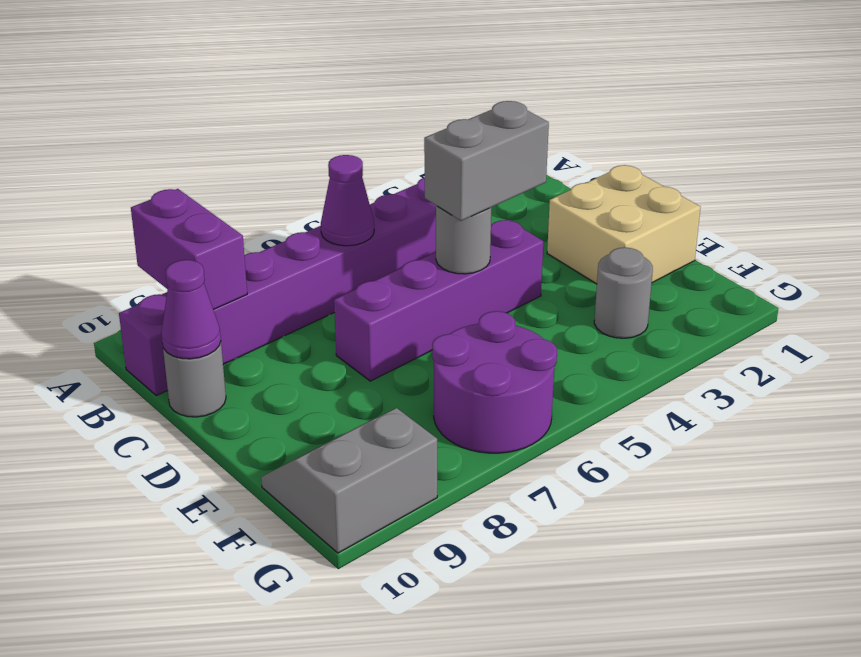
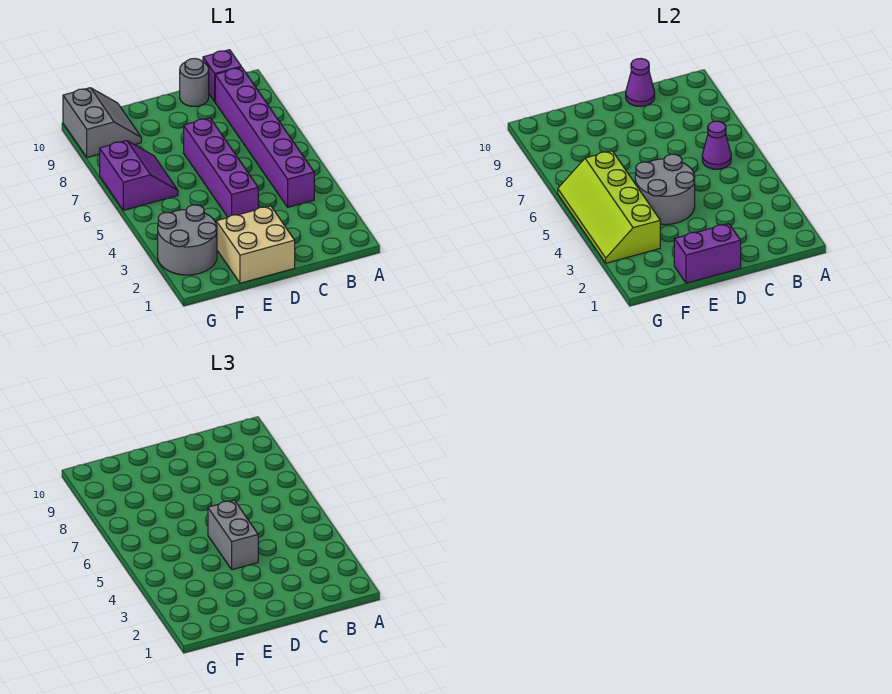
purple 1x2 brick [131,189,247,310] -> purple 1x2 brick moved to [674,224,741,283]
grey 1x1 round brick [436,206,491,274] -> grey 2x2 round brick [635,154,695,225]
grey 1x1 round brick [594,247,653,338] -> grey 2x2 round brick [158,205,217,275]
none -> lime 2x4 slope [558,151,660,263]
purple 2x2 round brick [432,311,557,453] -> purple 2x2 slope [100,141,178,210]

